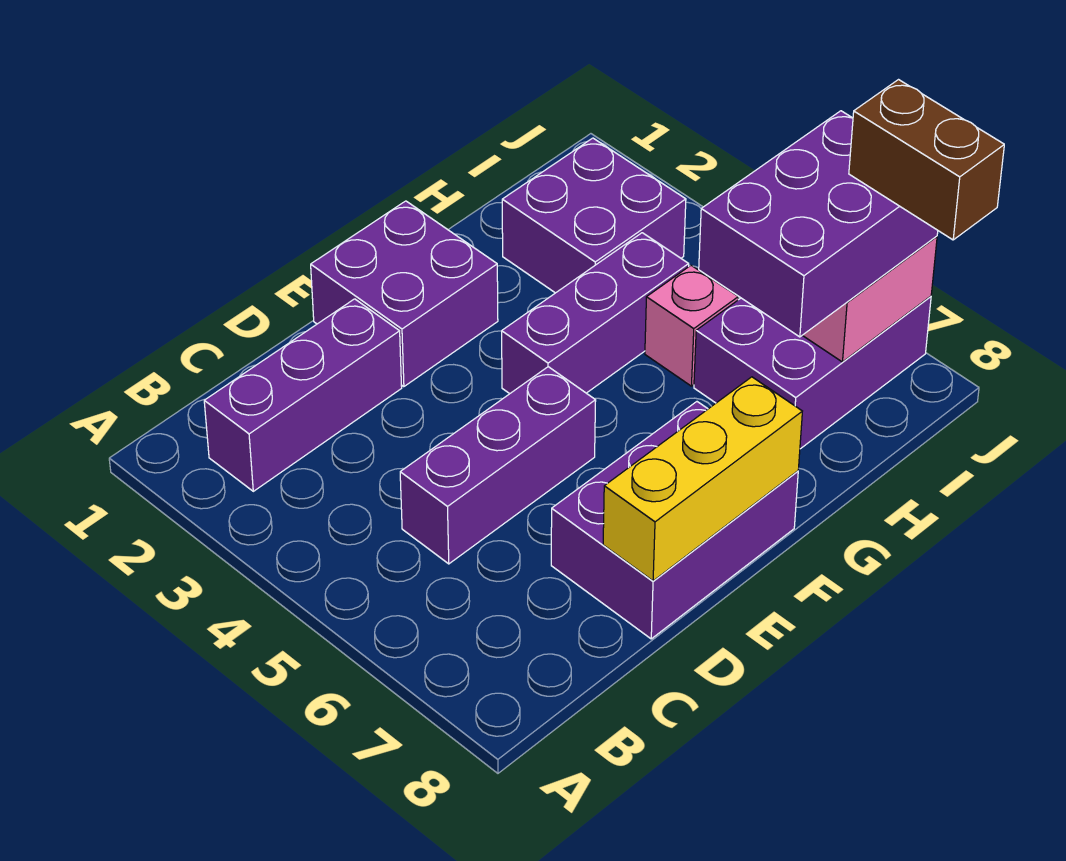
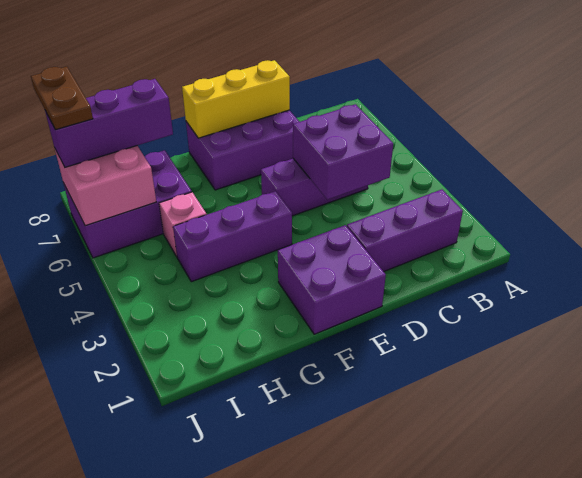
purple 2x2 brick [502,138,686,293] -> purple 2x2 brick moved to [293,104,393,200]
purple 2x3 brick [699,111,938,337] -> purple 1x3 brick [45,79,173,167]
brown 1x2 brick [849,80,1004,240] -> brown 1x2 plate [31,67,93,130]

